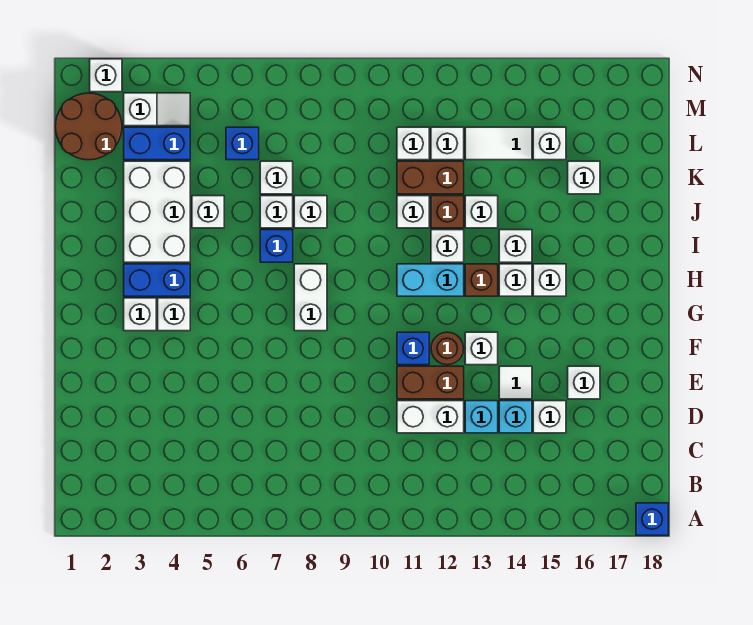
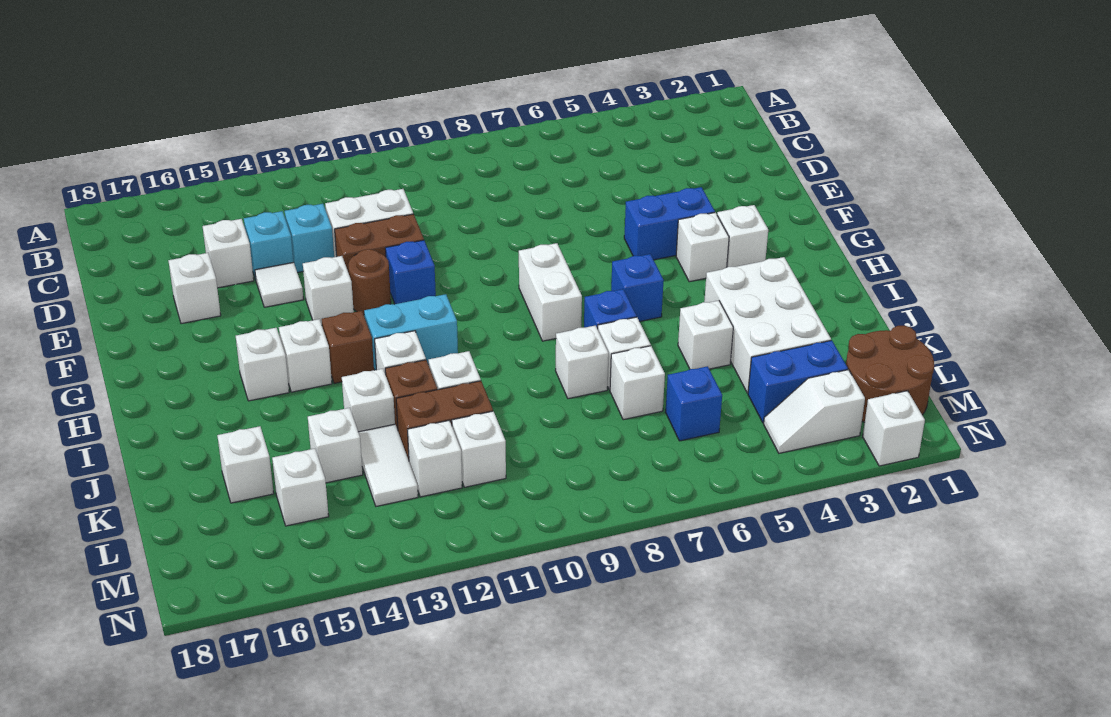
blue 1x1 brick [636,503,668,535] -> blue 1x1 brick moved to [611,254,664,321]
blue 1x2 brick [124,264,190,296] -> blue 1x2 brick moved to [624,187,715,260]
white 1x1 brick [499,230,532,262] -> white 1x1 brick moved to [308,408,363,483]
white 1x2 tile [465,127,532,160] -> white 1x2 tile turned to [358,424,418,506]

